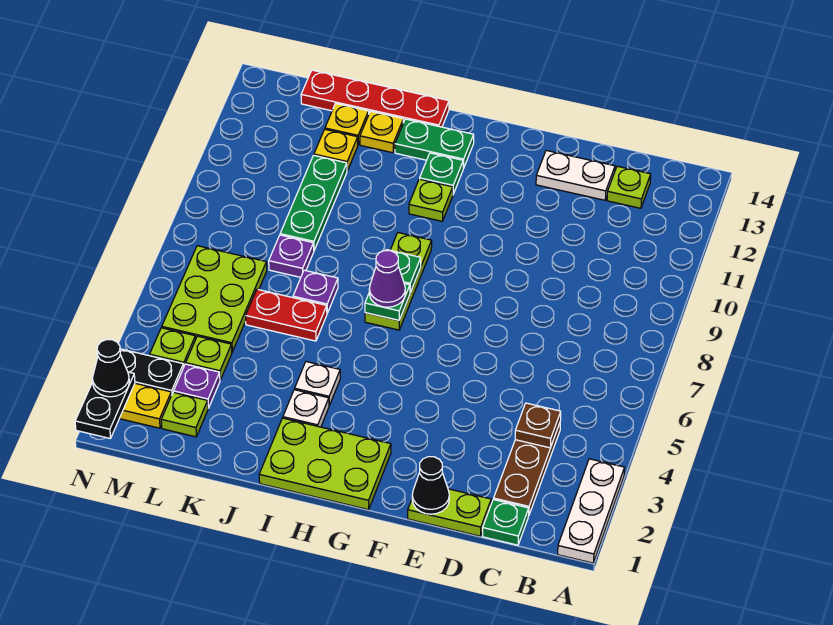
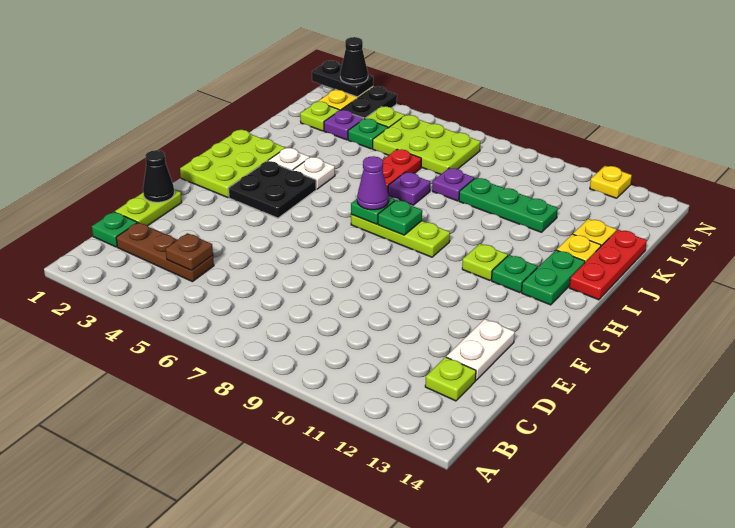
white 1x3 plate [558,459,625,563] -> none
none -> black 2x2 plate [228,161,316,218]
red 1x4 plate [301,70,449,127] -> red 1x3 plate [569,230,647,300]
yellow 1x1 plate [314,129,358,171] -> yellow 1x1 plate moved to [590,166,632,198]
lime 1x1 plate [186,336,232,380] -> green 1x1 plate [348,119,388,149]

